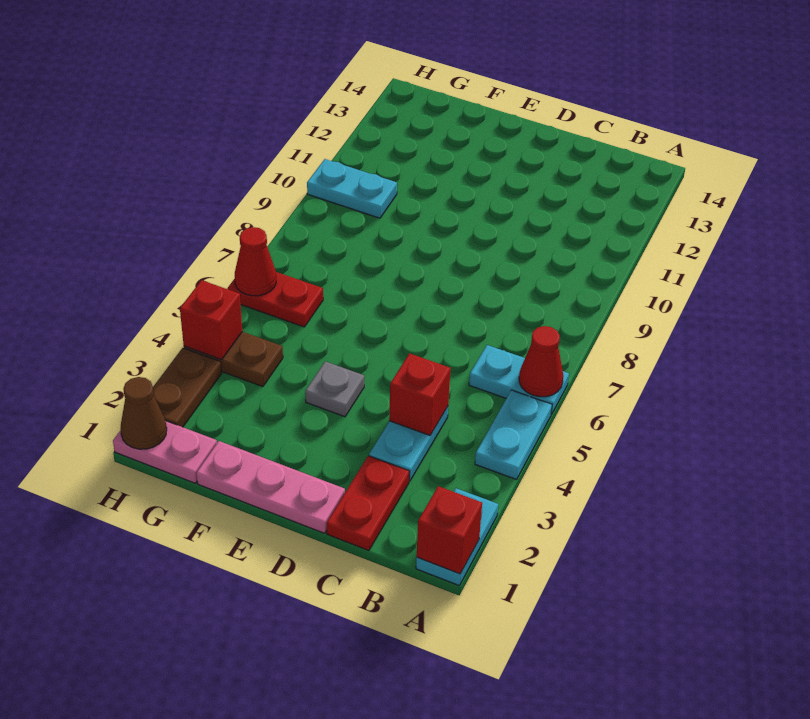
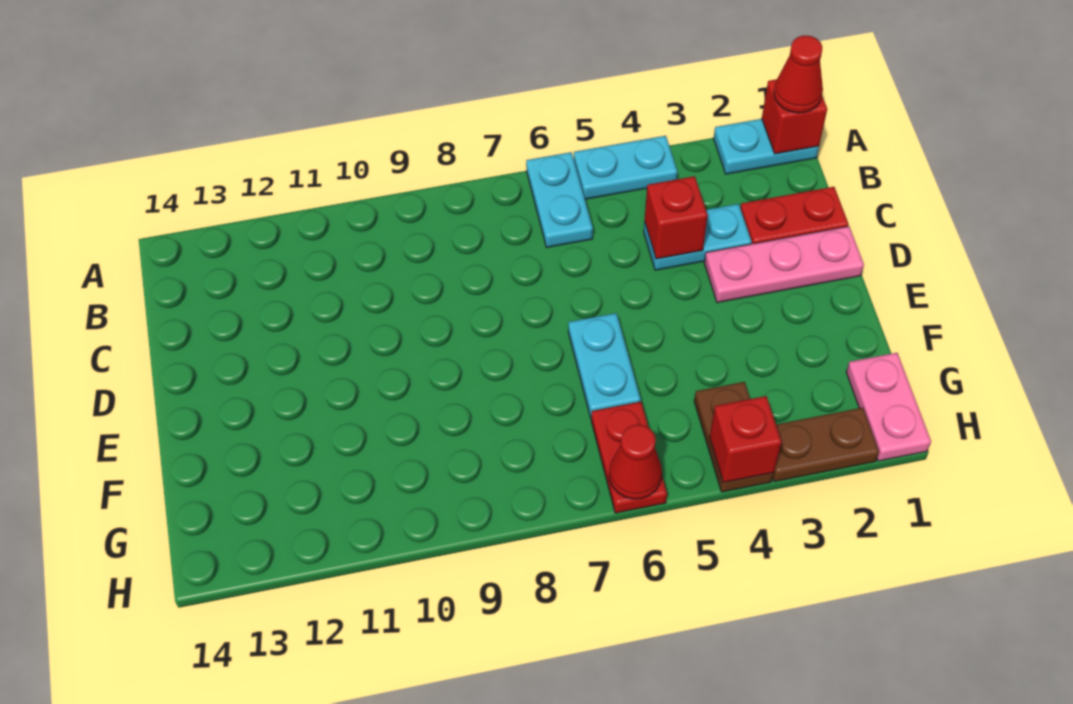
red 1x1 cone [519,326,563,397] -> red 1x1 cone moved to [774,36,823,113]
pink 1x3 plate [197,441,345,533] -> pink 1x3 plate turned to [704,226,864,303]
grey 1x1 plate [305,361,364,417] -> none
cyan 1x2 plate [307,159,397,218] -> cyan 1x2 plate moved to [568,313,641,418]
brown 1x1 cone [120,377,167,449] -> none

